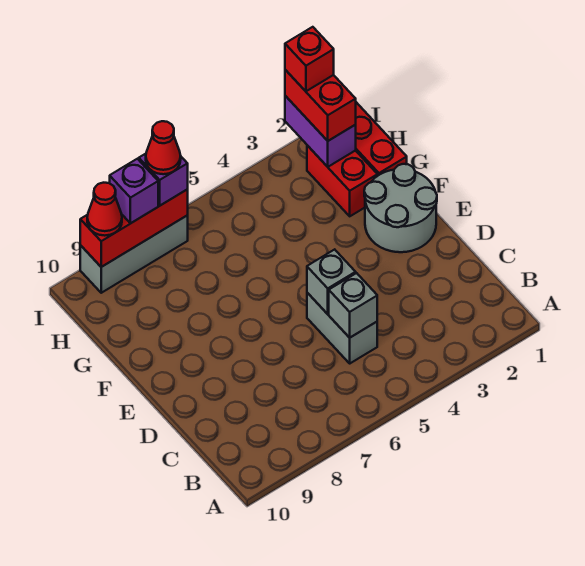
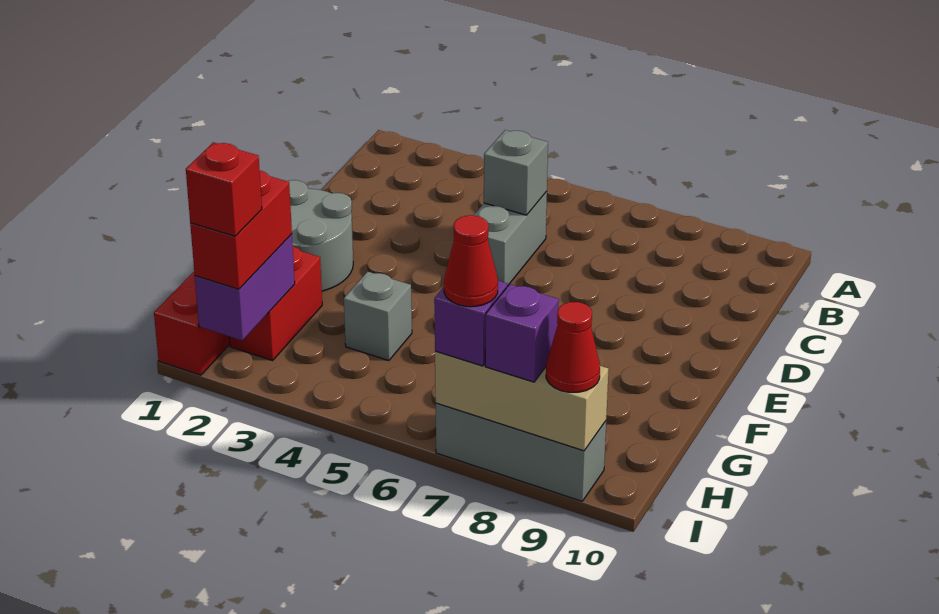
grey 1x1 brick [307,249,356,314] -> grey 1x1 brick moved to [344,271,412,361]
red 1x3 brick [80,190,188,267] -> tan 1x3 brick [435,351,608,451]

